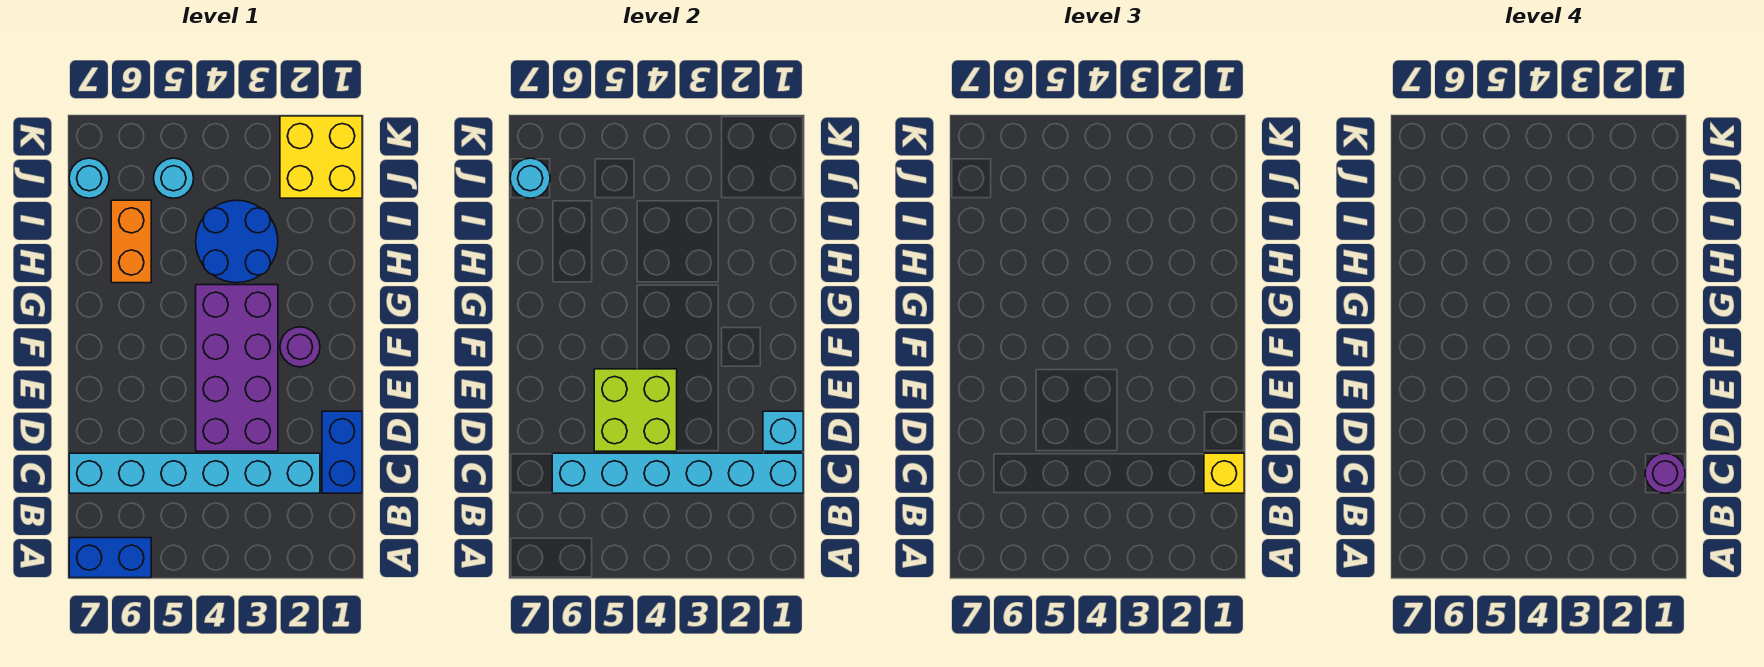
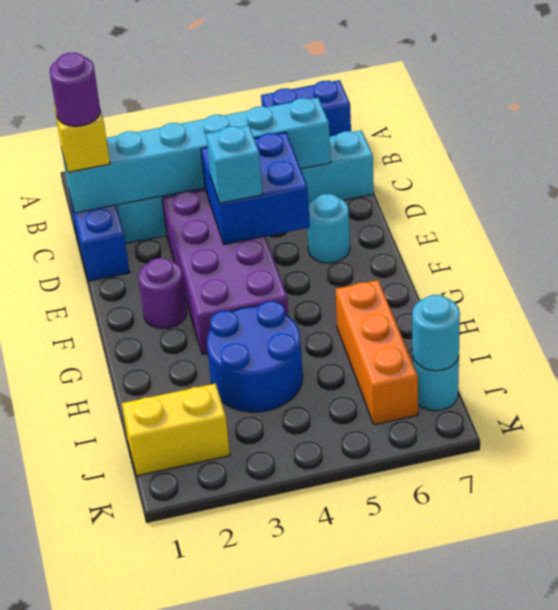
cyan 1x1 brick [763,411,803,451] -> cyan 1x1 brick moved to [206,125,263,203]
lime 2x2 brick [594,369,677,451] -> blue 2x2 brick [201,132,310,244]
orange 1x2 brick [111,200,151,283] -> orange 1x3 brick [336,280,418,425]
yellow 2x2 brick [280,116,362,198] -> yellow 1x2 brick [122,383,230,476]
cyan 1x1 round brick [154,158,194,198] -> cyan 1x1 round brick moved to [307,194,350,263]

